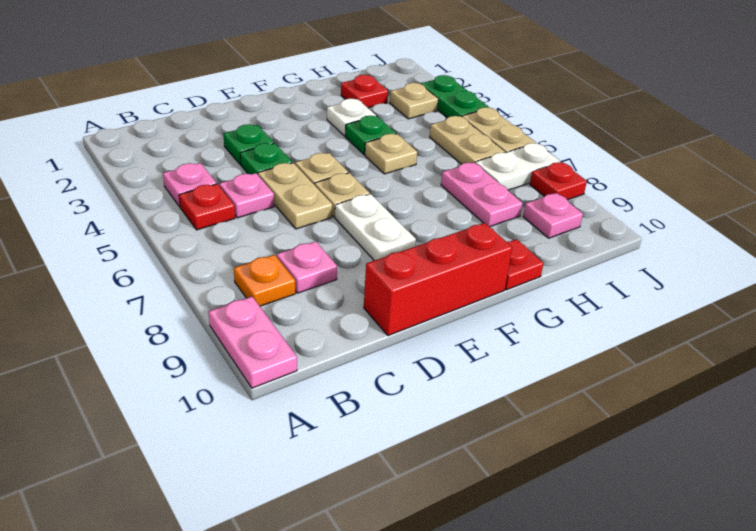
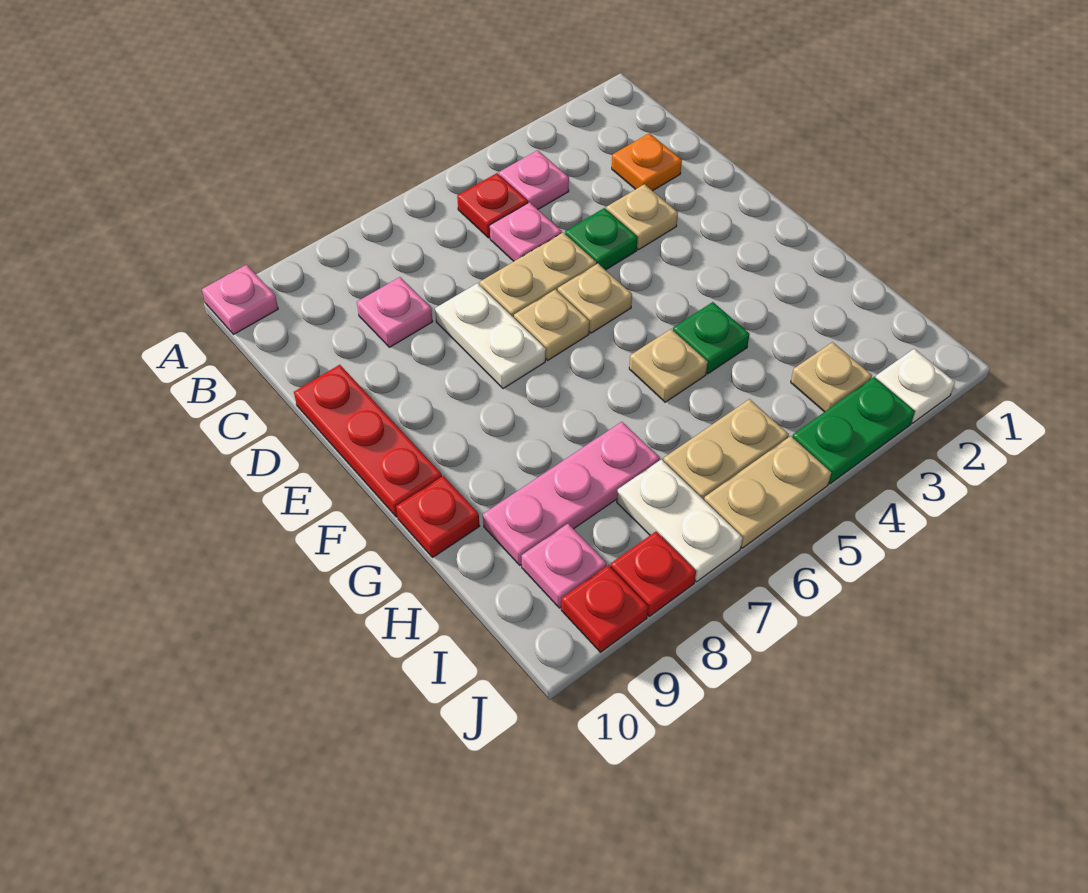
pink 1x2 plate [209,297,297,388] -> pink 1x1 plate [202,265,278,335]
orange 1x1 plate [234,255,295,306] -> orange 1x1 plate moved to [612,133,682,191]
green 1x1 plate [224,124,274,165] -> tan 1x1 plate [606,184,678,250]
red 1x3 brick [364,223,512,336] -> red 1x3 plate [294,365,442,517]
white 1x2 plate [335,194,416,261] -> white 1x2 plate turned to [435,283,546,389]
white 1x1 plate [327,98,376,136] -> white 1x1 plate moved to [876,349,955,423]
red 1x1 plate [341,75,388,108] -> red 1x1 plate moved to [561,565,648,652]
pink 1x2 plate [441,162,523,227] -> pink 1x3 plate [483,422,659,565]

